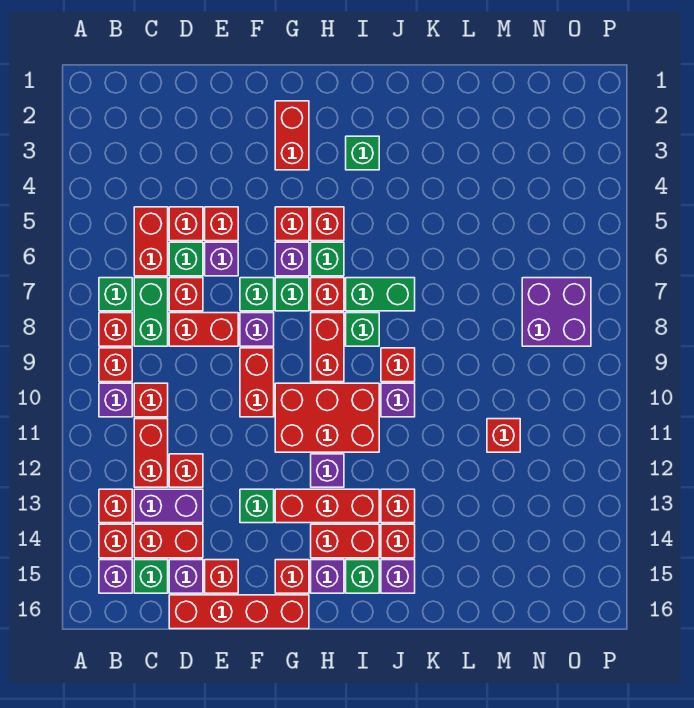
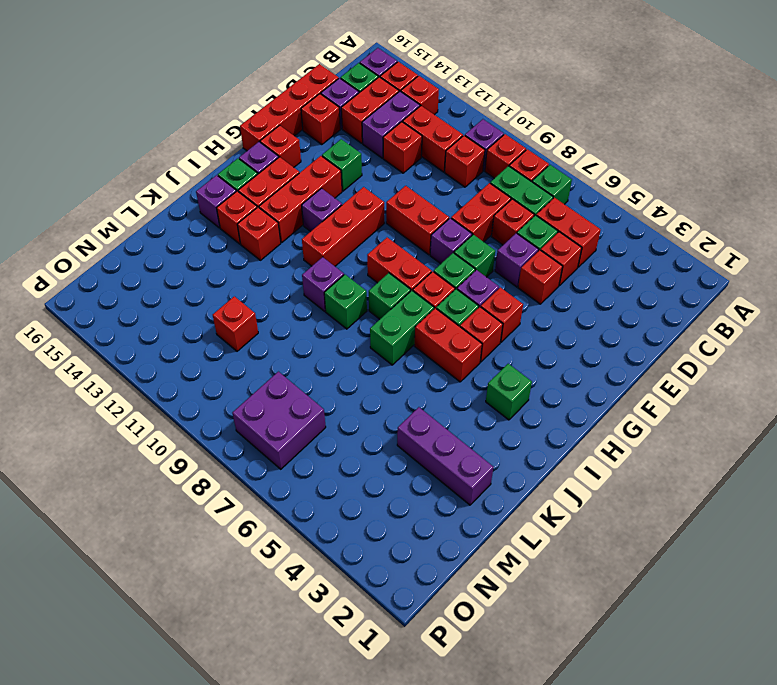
red 1x2 brick [275,101,309,170] -> red 1x2 brick moved to [415,308,482,382]
red 2x3 brick [275,383,379,452] -> red 1x3 brick [302,187,384,266]
red 1x1 brick [381,348,415,382] -> green 1x1 brick [324,275,367,329]
none -> purple 1x3 brick [397,407,493,505]

